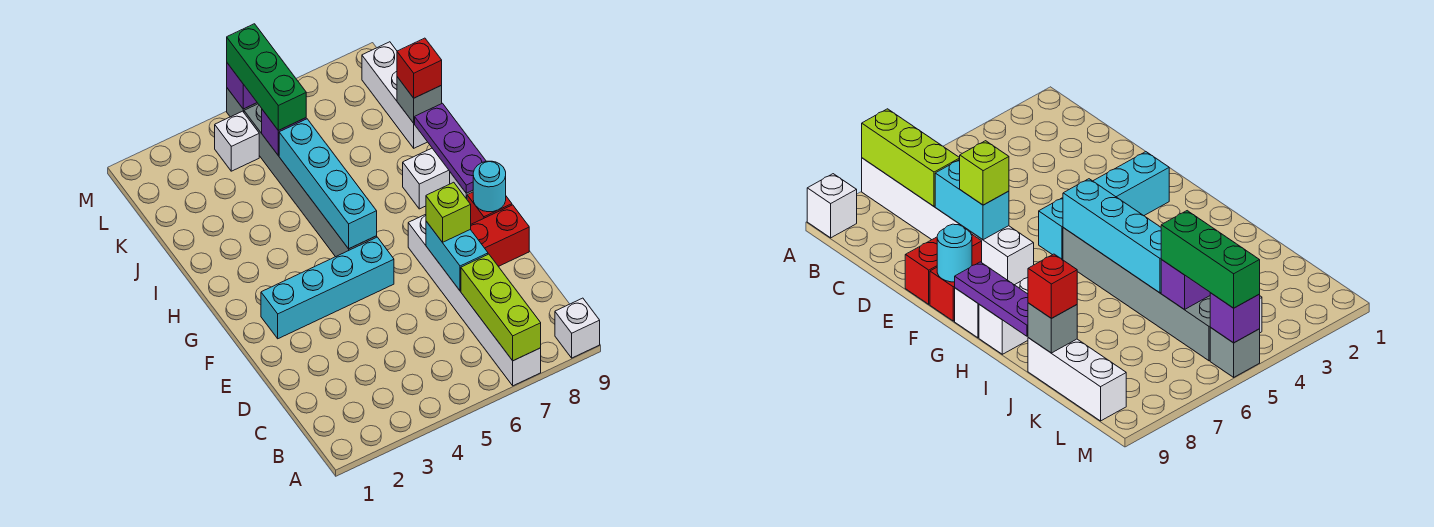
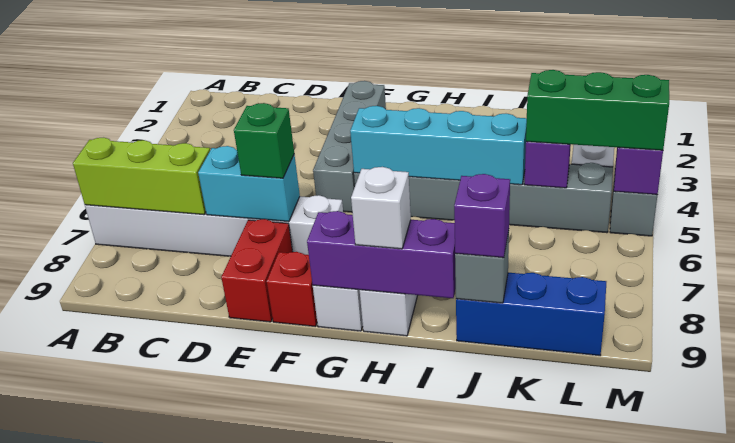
white 1x1 brick [555,298,600,358] -> white 1x1 brick moved to [351,167,411,249]
lime 1x1 brick [426,182,471,242] -> green 1x1 brick [234,103,294,178]
cyan 1x4 brick [261,237,394,339] -> grey 1x4 brick [313,81,386,212]
cyan 1x1 round brick [473,161,506,212] -> none
purple 1x3 plate [415,103,486,193] -> purple 1x3 brick [307,211,456,298]
white 1x3 brick [362,42,427,148] -> blue 1x3 brick [456,273,606,356]
red 1x1 brick [397,38,442,98] -> purple 1x1 brick [454,174,510,258]

